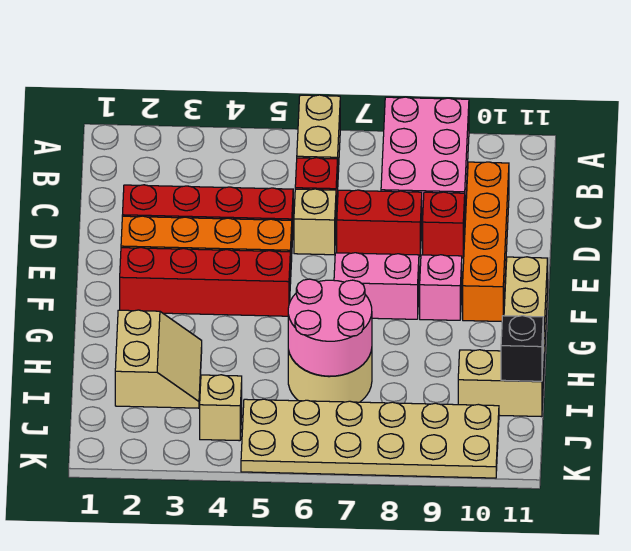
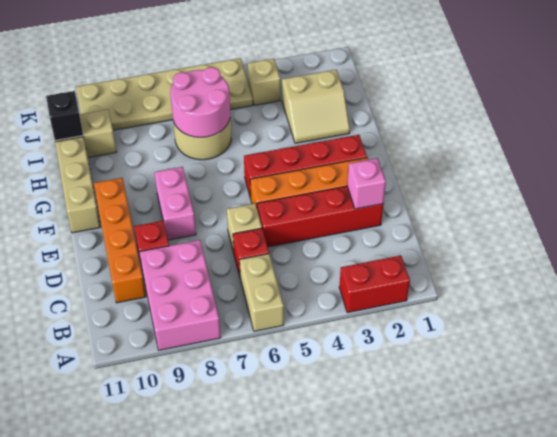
red 1x2 brick [337,190,422,257] -> red 1x2 brick moved to [339,256,410,313]
pink 1x2 brick [334,253,419,319] -> pink 1x2 brick turned to [154,167,196,240]
pink 1x1 brick [420,255,462,320] -> pink 1x1 brick moved to [347,158,386,209]
tan 2x2 slope [115,310,202,408] -> tan 2x2 slope turned to [282,70,350,143]

